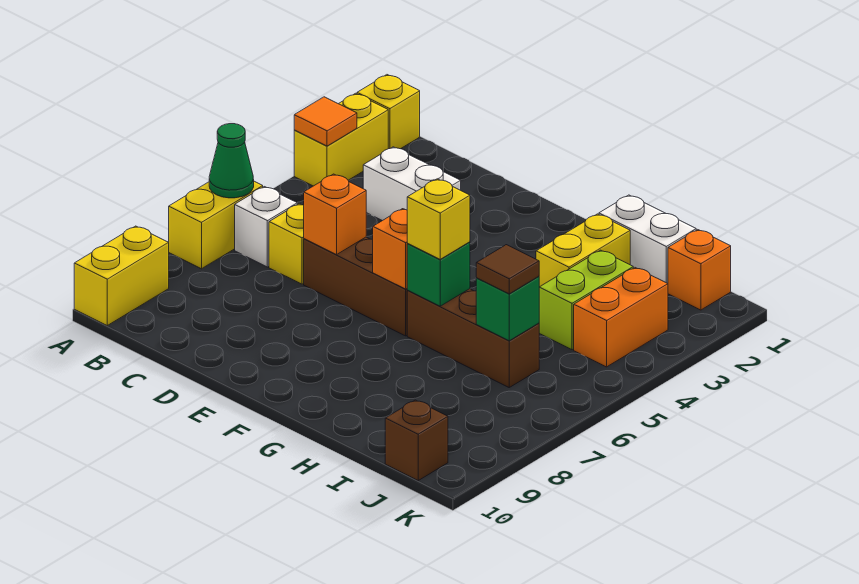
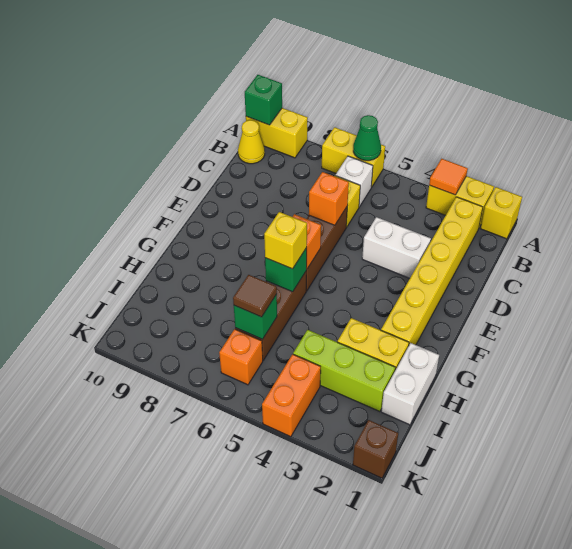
none -> green 1x1 brick [245,75,282,125]
none -> yellow 1x6 brick [381,197,483,345]
none -> yellow 1x1 cone [238,120,265,164]
white 1x2 brick [363,147,461,221] -> white 1x2 brick turned to [362,217,431,278]
lime 1x2 brick [539,250,633,350] -> lime 1x3 brick [293,330,395,412]
orange 1x1 brick [668,230,731,310] -> orange 1x1 brick moved to [219,329,263,385]
orange 1x2 brick [574,268,668,367] -> orange 1x2 brick turned to [262,354,321,437]
brown 1x1 brick [385,400,448,480] -> brown 1x1 brick moved to [353,420,398,478]

